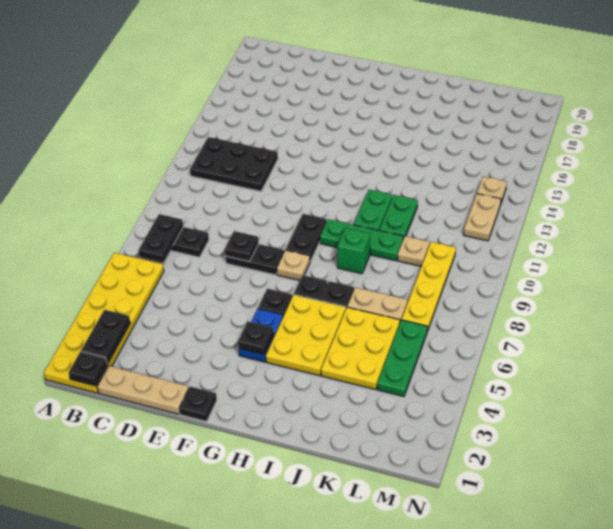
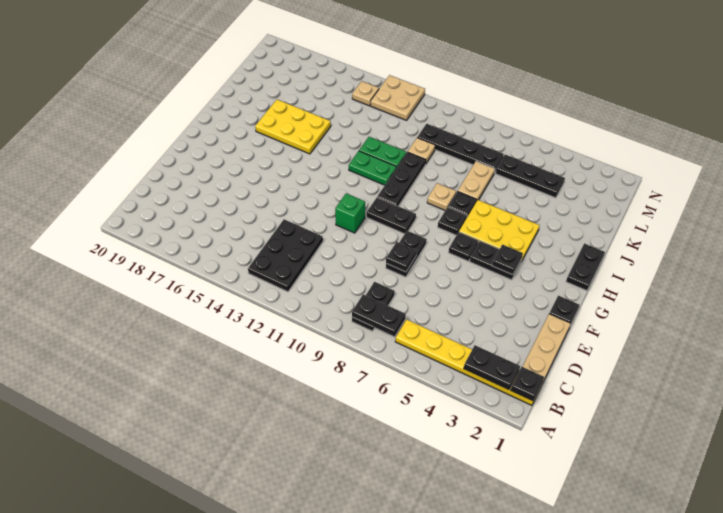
yellow 2x6 plate [44,253,164,393] -> yellow 1x6 plate [395,319,542,405]
blue 1x2 plate [239,309,283,362] -> black 1x2 plate [470,241,521,280]
tan 1x1 plate [277,250,310,281] -> tan 1x1 plate moved to [427,183,456,210]
none -> black 1x2 plate [566,243,605,291]
green 1x3 plate [320,219,403,261] -> black 1x3 plate [377,152,426,206]
green 1x1 brick [337,228,370,274] -> green 1x1 brick moved to [335,193,365,233]
yellow 2x3 plate [321,307,400,390] -> yellow 2x3 plate moved to [255,100,331,154]
green 1x3 plate [377,320,427,397] -> black 1x3 plate [495,155,565,198]
yellow 1x4 plate [402,242,456,332] -> black 1x4 plate [417,124,504,173]
tan 1x2 plate [464,194,501,241] -> tan 2x2 plate [370,75,425,120]

